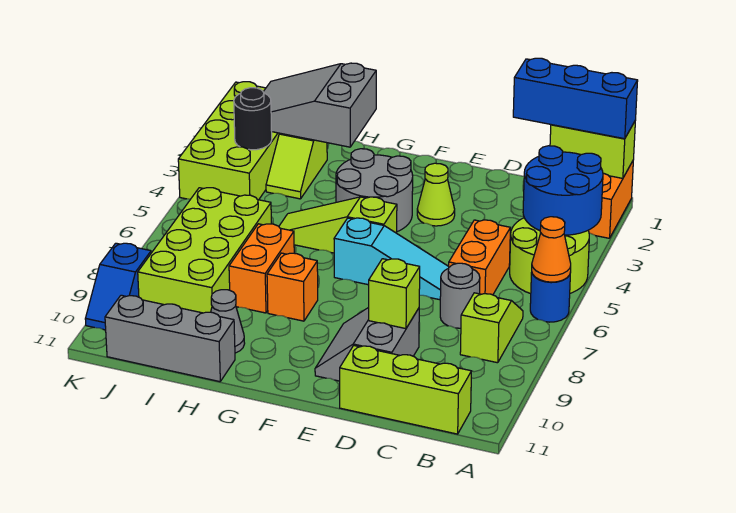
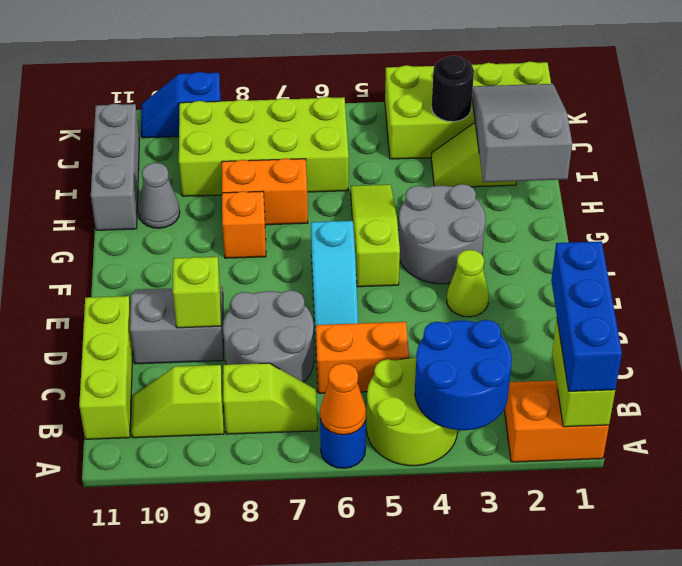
none -> lime 1x2 slope [131,365,224,438]
grey 1x1 round brick [440,263,480,328] -> grey 2x2 round brick [223,290,314,382]

